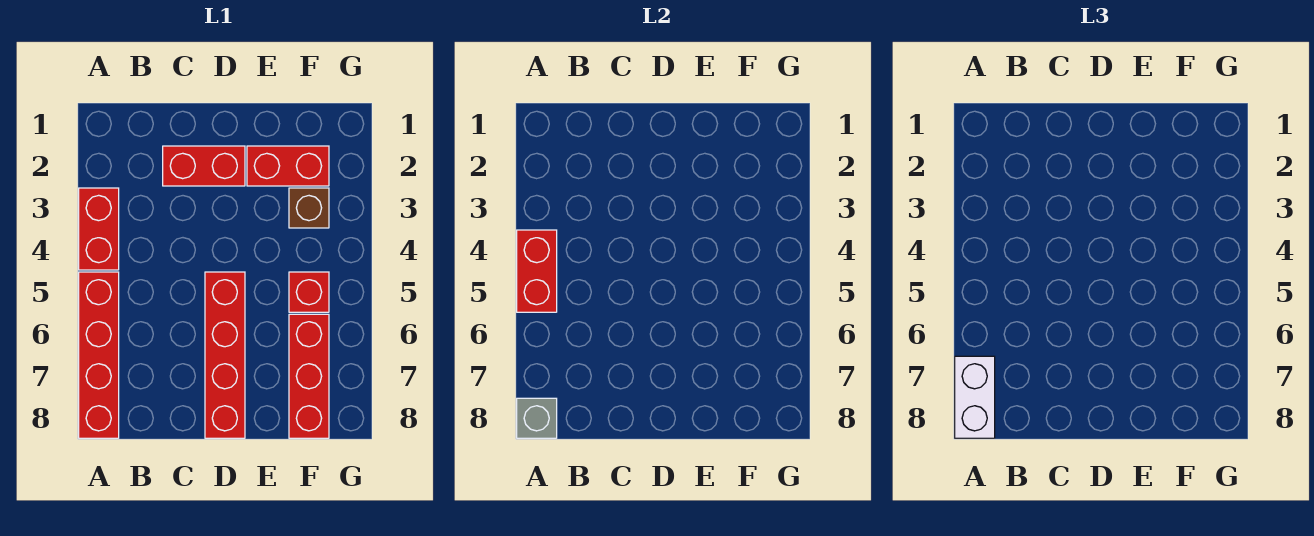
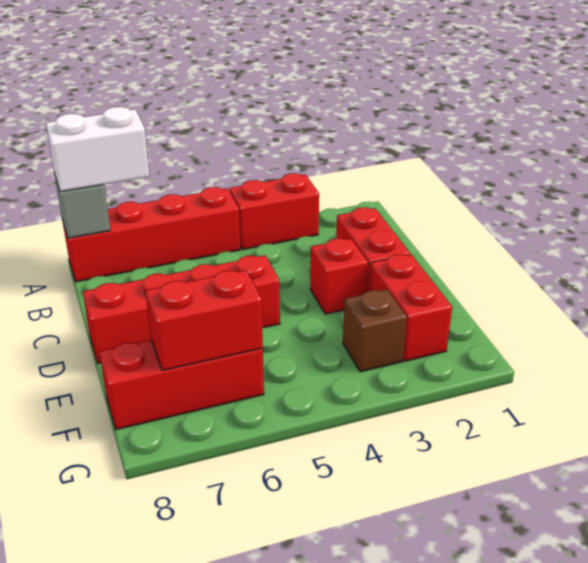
red 1x2 brick [517,230,557,312] -> red 1x2 brick moved to [145,270,263,371]
red 1x1 brick [289,272,329,312] -> red 1x1 brick moved to [310,238,368,314]

